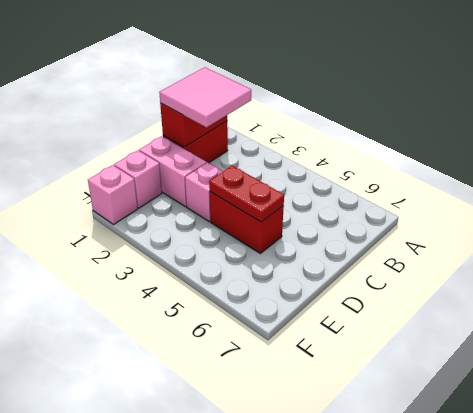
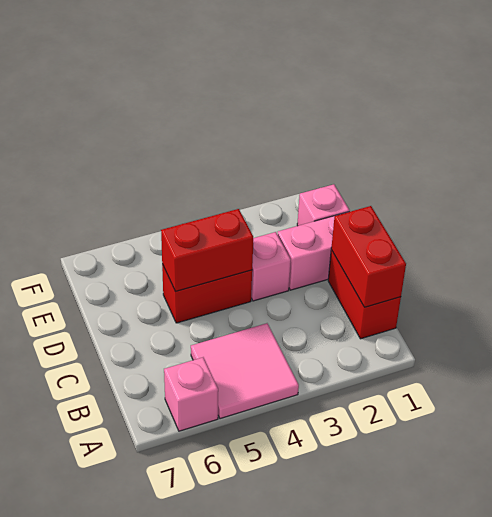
pink 2x2 tile [159,67,251,127] -> pink 2x2 tile moved to [191,323,299,419]
red 1x2 plate [209,166,284,222] -> red 1x2 brick [161,209,253,292]
pink 1x1 brick [88,165,138,225] -> pink 1x1 brick moved to [164,357,218,431]

